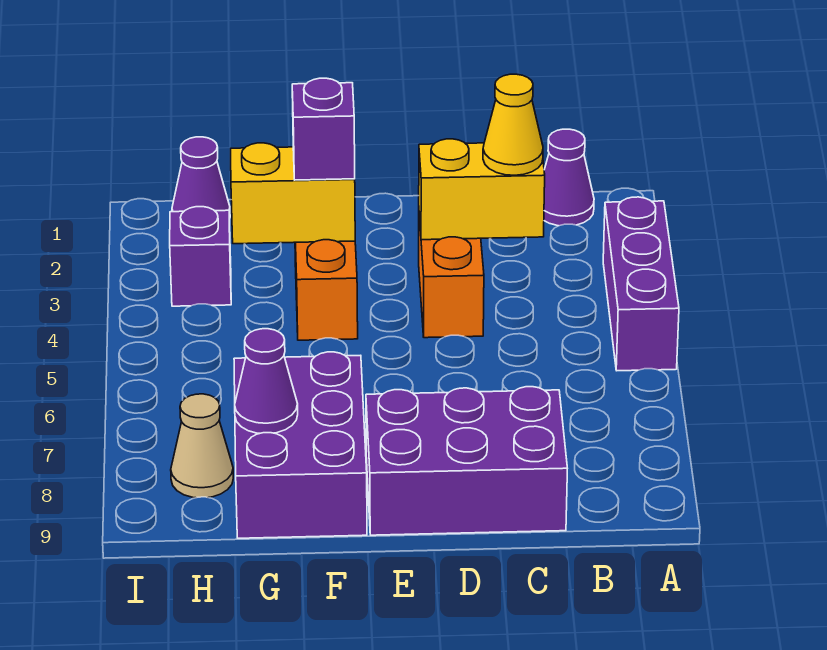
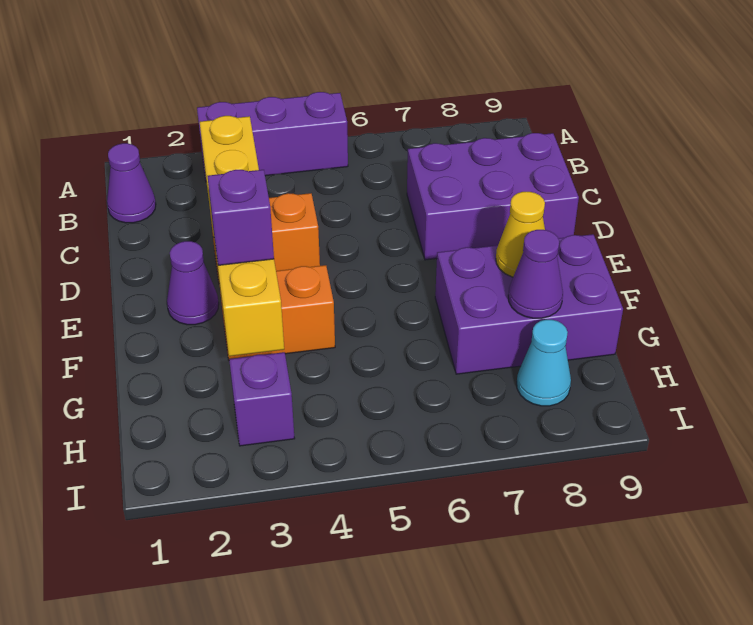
yellow 1x1 cone [483,74,543,175] -> yellow 1x1 cone moved to [496,192,545,277]
purple 2x3 brick [366,387,567,535] -> purple 2x3 brick turned to [407,133,579,260]
purple 1x1 cone [172,137,230,219] -> purple 1x1 cone moved to [167,241,219,325]
tan 1x1 cone [171,394,233,498] -> cyan 1x1 cone [517,320,571,406]

